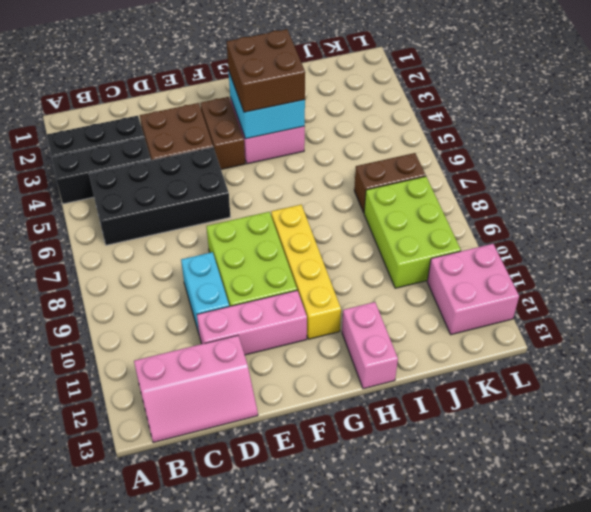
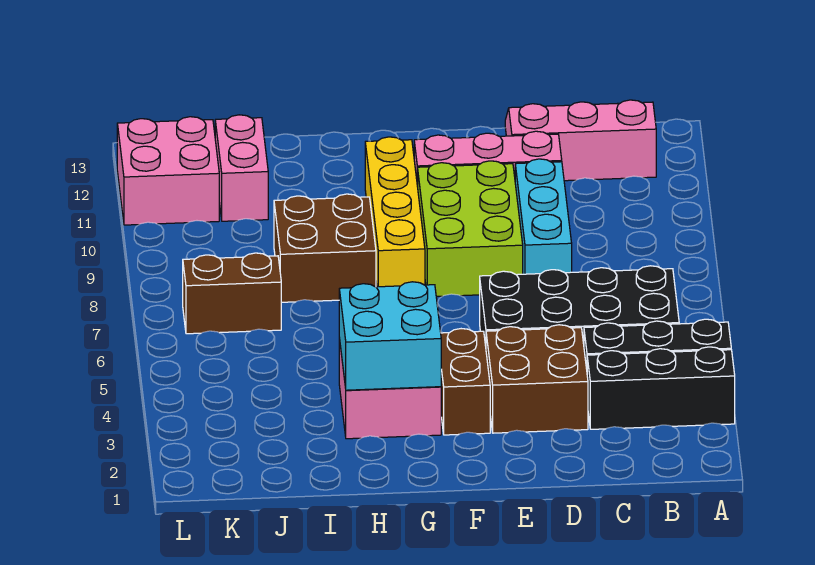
cyan 1x2 brick [181,252,229,333] -> cyan 1x3 brick [515,159,572,274]
brown 2x2 brick [227,29,305,112] -> brown 2x2 brick moved to [274,194,376,302]
pink 1x2 brick [342,302,398,389] -> pink 1x2 brick moved to [215,115,268,221]
lime 2x3 brick [364,176,461,288] -> none

